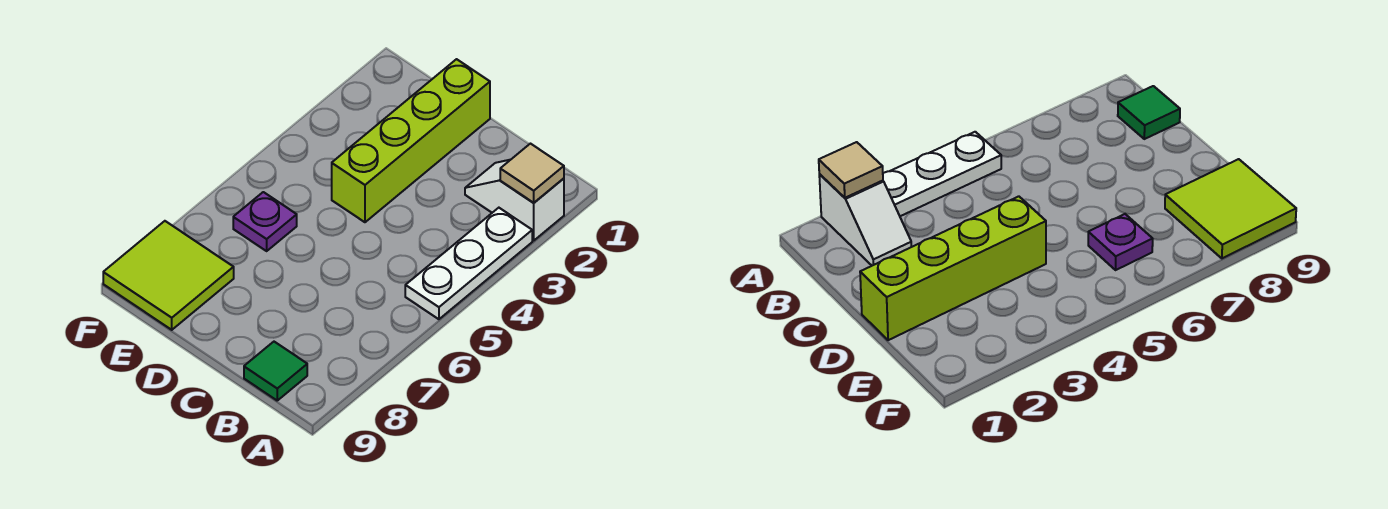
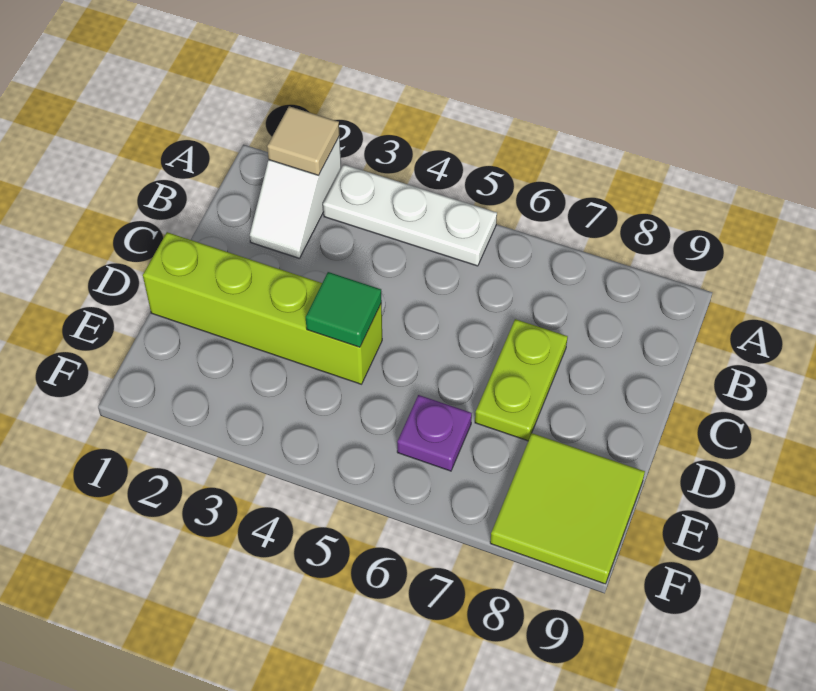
green 1x1 tile [244,342,307,400] -> green 1x1 tile moved to [306,272,382,347]
none -> lime 1x2 plate [475,319,568,441]

